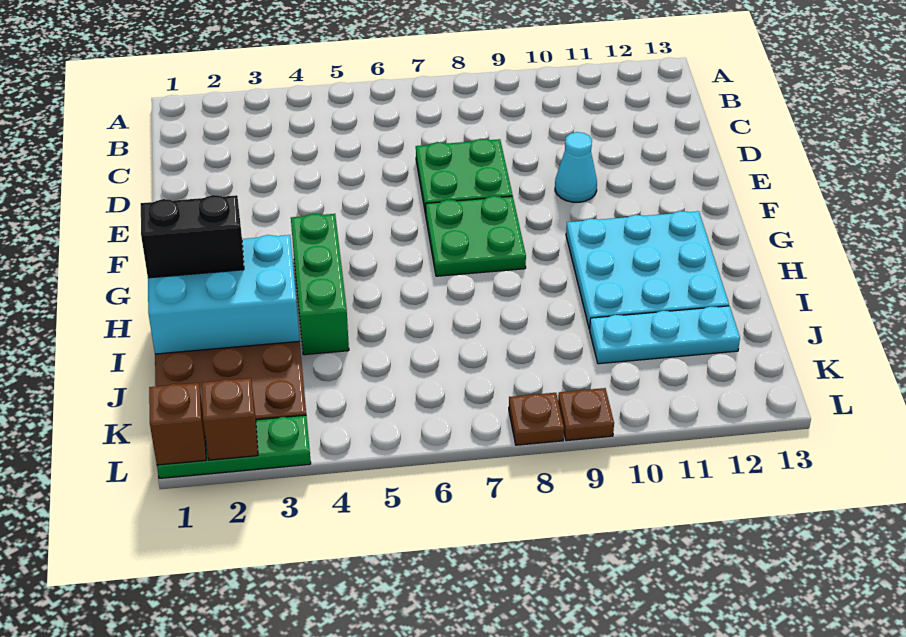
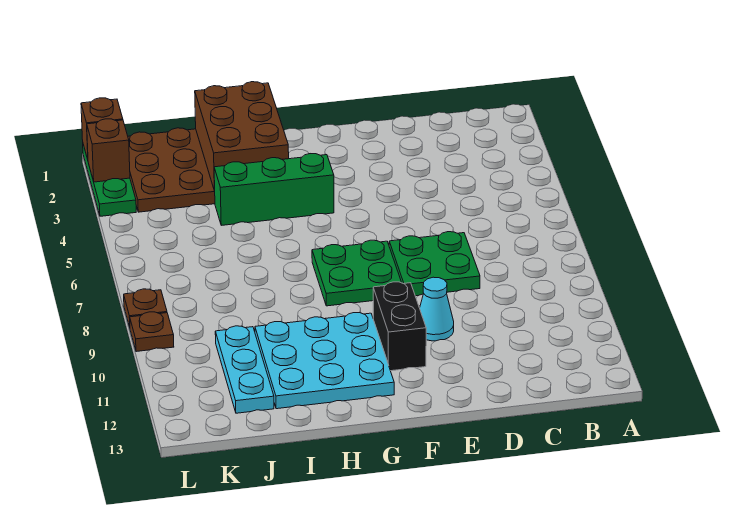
cyan 2x3 brick [148,235,300,354] -> brown 2x3 brick [195,82,289,191]
black 1x2 brick [141,195,244,278] -> black 1x2 brick moved to [373,282,426,371]

